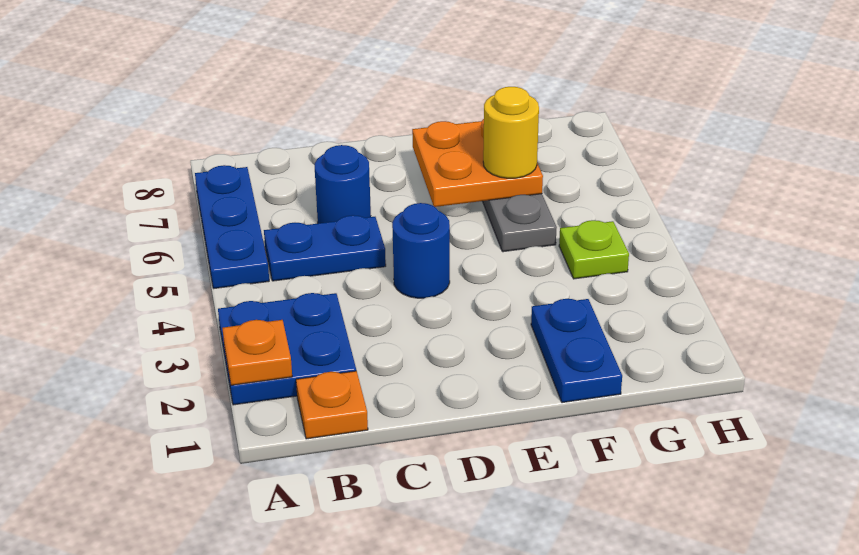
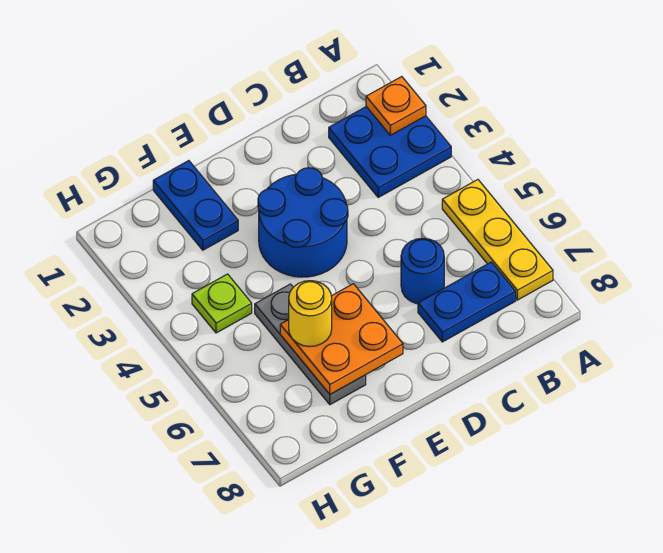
blue 1x3 plate [195,165,269,288] -> yellow 1x3 plate [442,180,553,300]
orange 1x1 plate [296,371,368,439] -> none
blue 1x2 plate [264,215,386,281] -> blue 1x2 plate moved to [418,262,516,342]
blue 1x1 round brick [392,203,450,298] -> blue 2x2 round brick [258,168,348,277]

